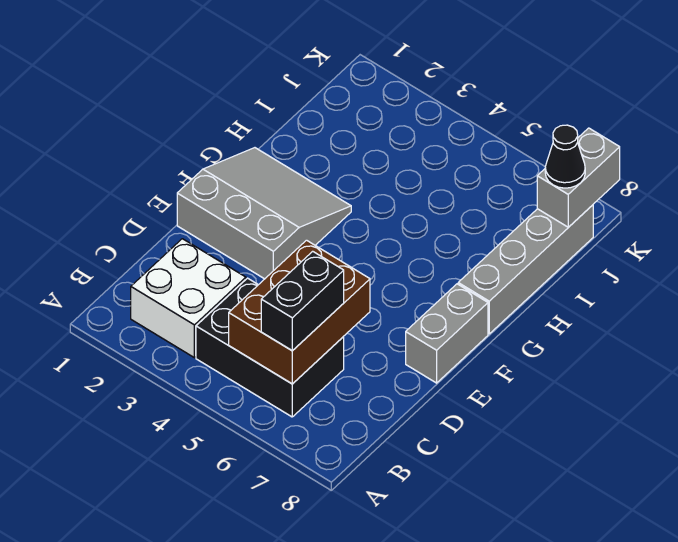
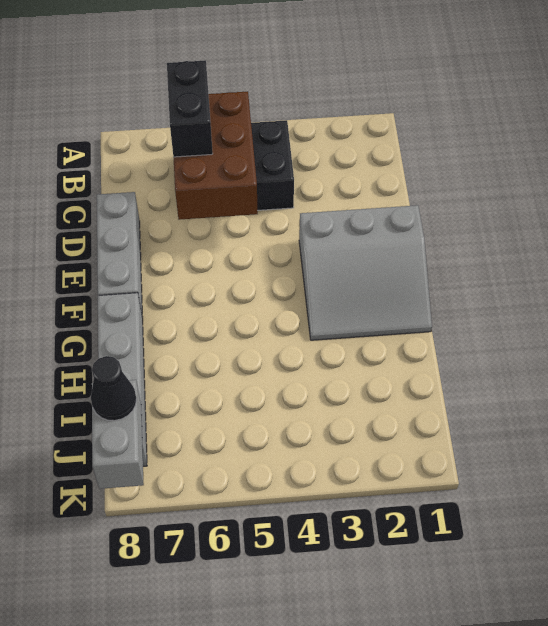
white 2x2 brick [131,239,246,358] -> none
grey 1x2 brick [406,284,488,383] -> grey 1x3 brick [97,192,142,312]

